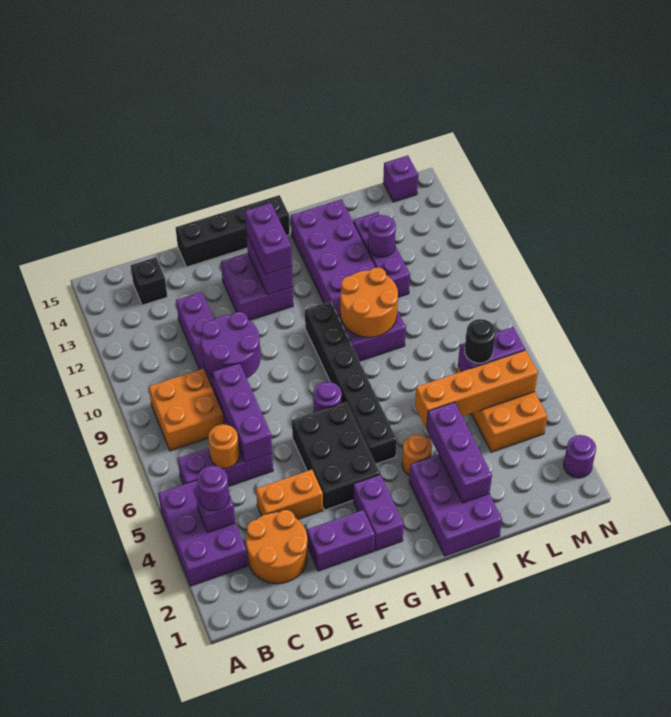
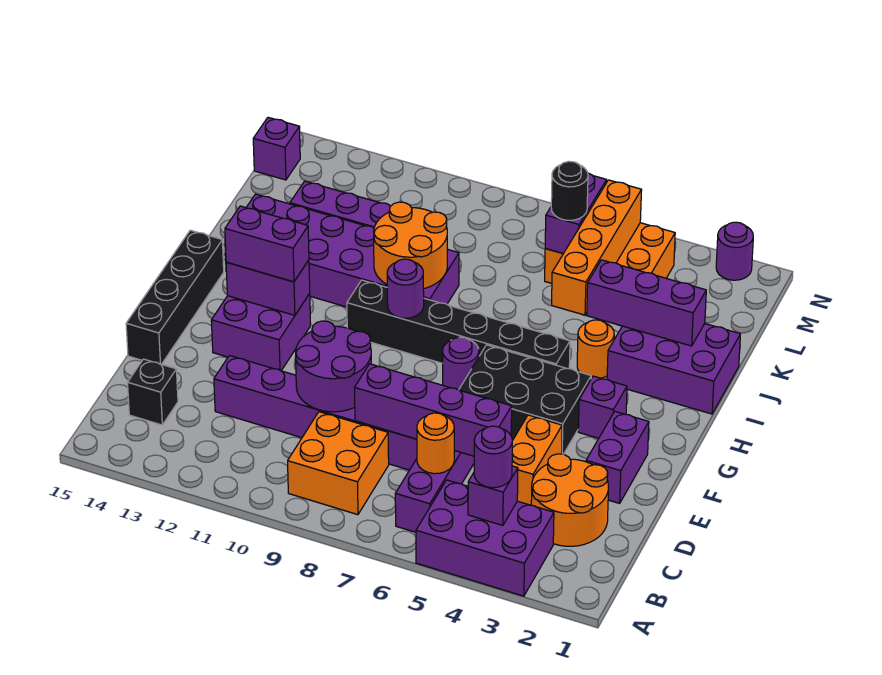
purple 1x3 brick [213,363,272,462] -> purple 1x4 brick [355,364,512,456]
purple 1x2 brick [353,475,404,551] -> purple 1x1 brick [578,376,627,438]
purple 1x1 round brick [368,215,396,257] -> purple 1x1 round brick moved to [387,259,424,318]

